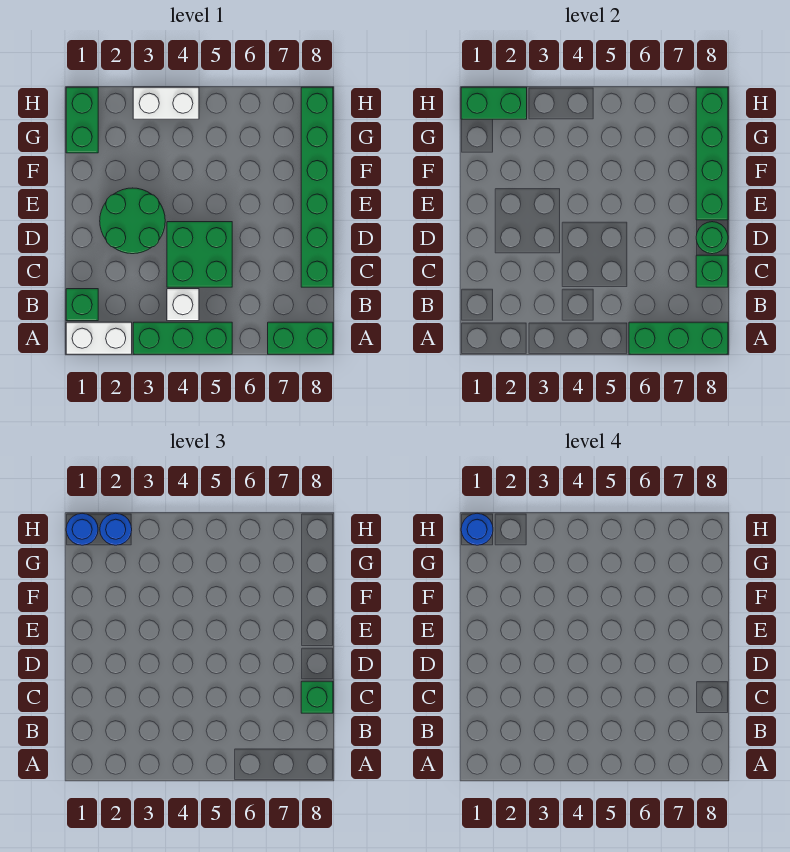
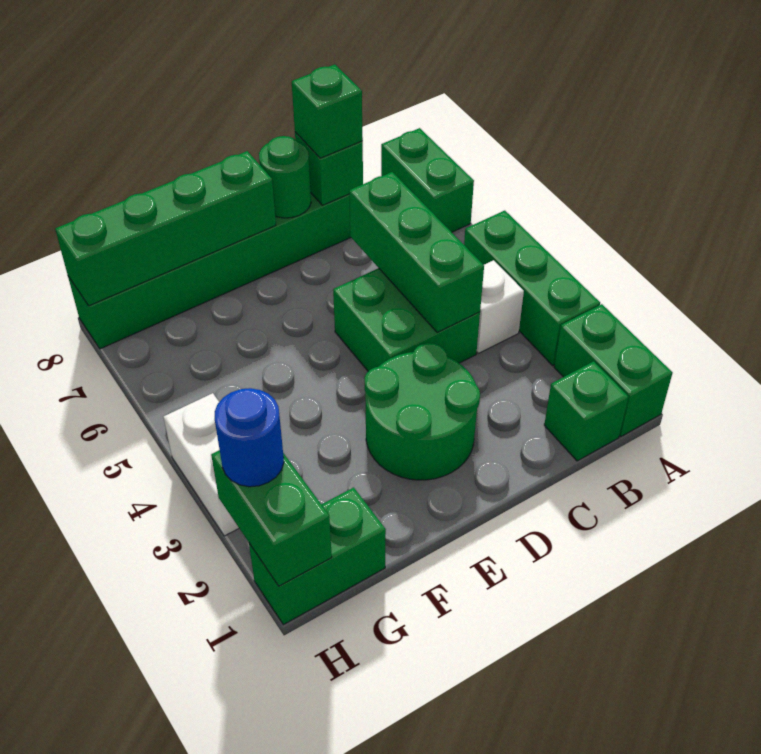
white 1x2 brick [66,322,132,354] -> green 1x2 brick [554,304,672,437]
green 1x3 brick [629,322,728,354] -> green 1x3 brick moved to [349,172,484,333]
blue 1x1 round brick [66,513,98,545] -> none
blue 1x1 round brick [461,513,493,545] -> none

